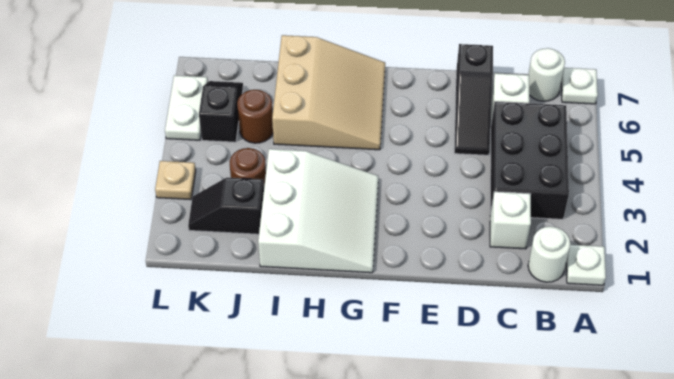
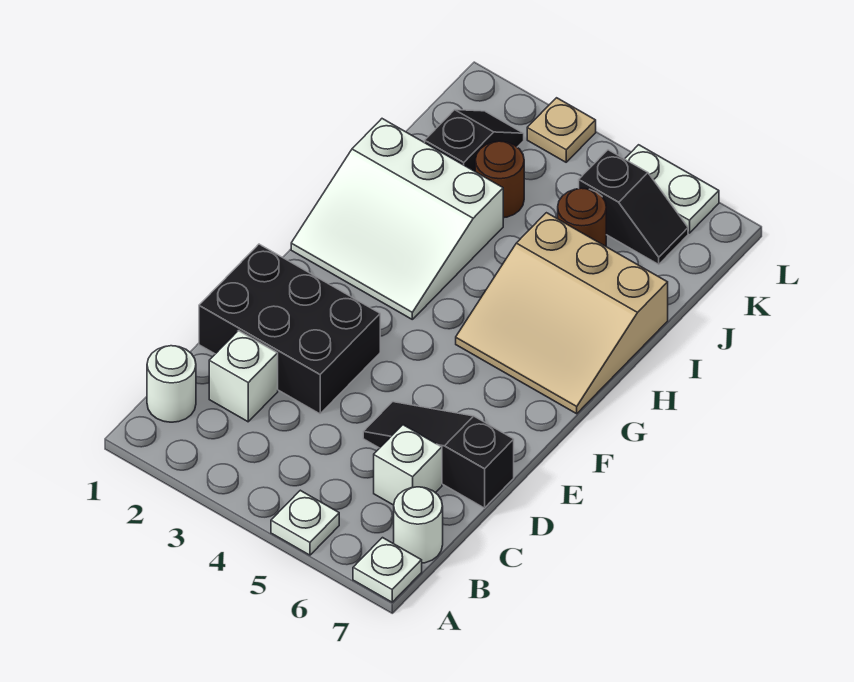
white 1x1 plate [566,245,606,285] -> white 1x1 plate moved to [271,490,339,555]
black 2x3 brick [490,102,569,219] -> black 2x3 brick moved to [199,244,380,414]

